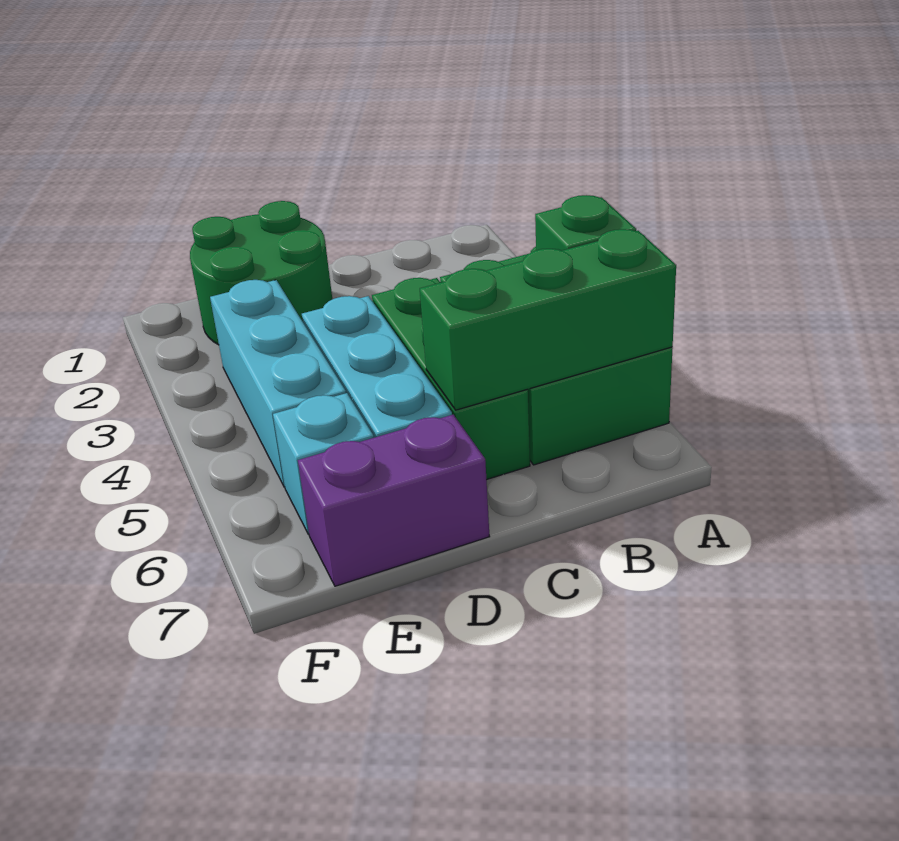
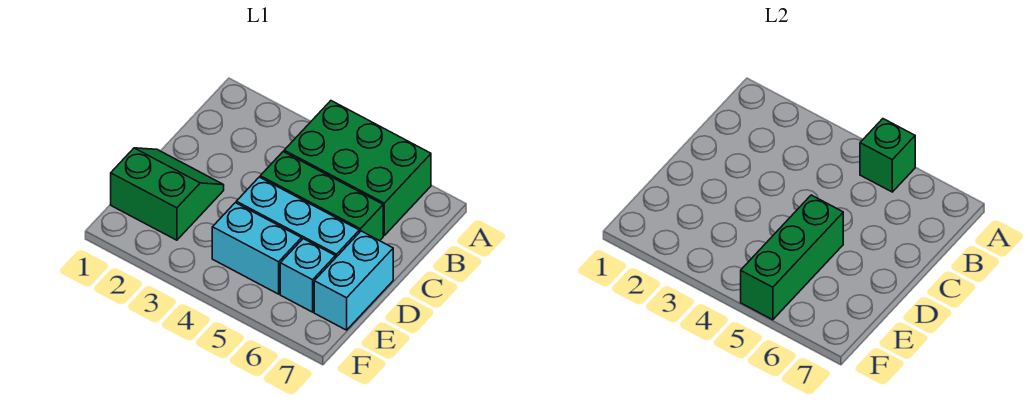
green 1x3 brick [420,229,676,410] -> green 1x3 brick moved to [741,195,843,320]
green 2x2 round brick [190,201,332,345] -> green 2x2 slope [111,148,224,240]
purple 1x2 brick [298,415,490,586] -> cyan 1x2 brick [314,231,393,330]
cyan 1x3 brick [210,280,346,487] -> cyan 1x2 brick [212,203,302,294]

